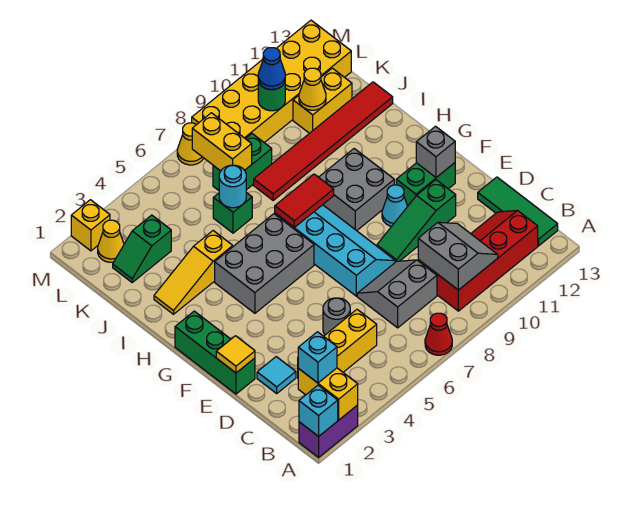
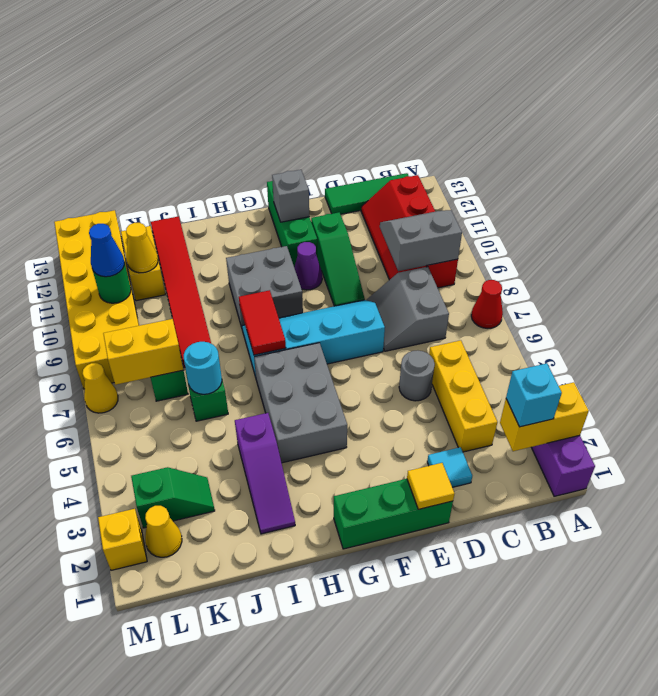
cyan 1x1 brick [299,385,338,436] -> none
cyan 1x1 cone [382,185,408,226] -> purple 1x1 cone [294,242,322,290]
green 1x2 brick [396,163,455,206] -> green 1x3 brick [267,181,318,267]
yellow 1x3 slope [154,231,233,314] -> purple 1x3 slope [235,413,295,534]
green 1x2 slope [113,215,171,282] -> green 1x2 slope turned to [131,467,215,528]

